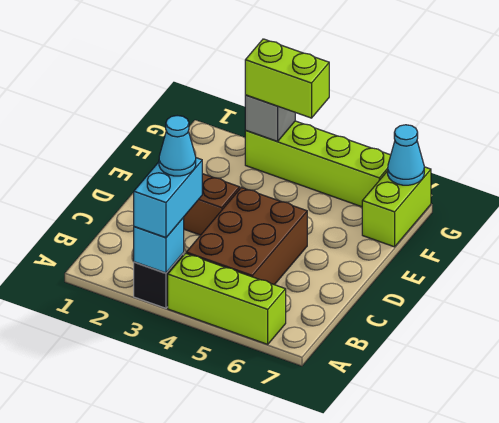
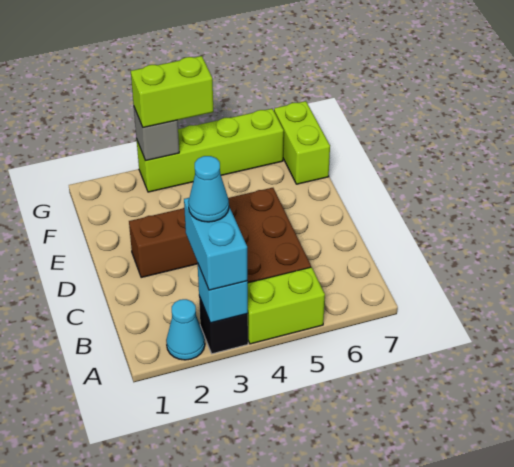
lime 1x3 brick [168,253,286,344] -> lime 1x2 brick [248,267,325,344]
cyan 1x1 cone [388,125,424,185] -> cyan 1x1 cone moved to [166,299,205,360]

